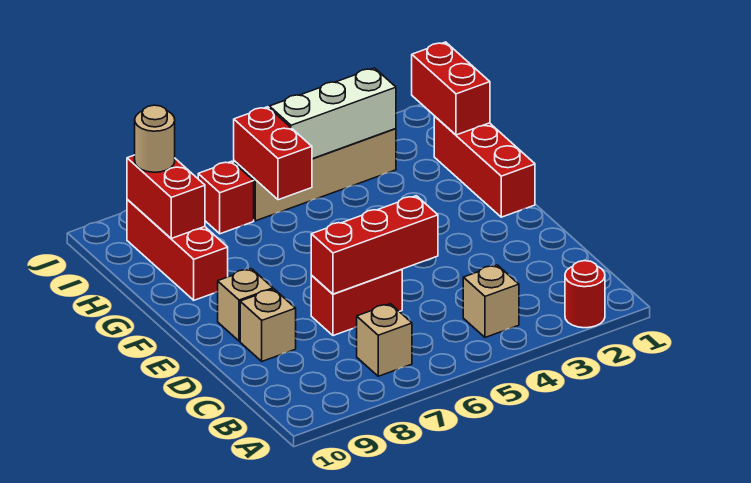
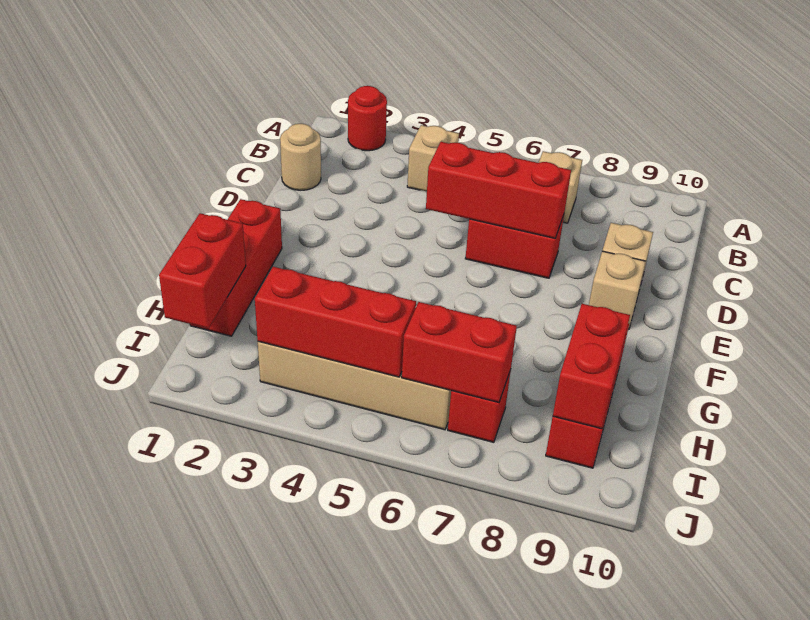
red 1x2 brick [234,107,312,200] -> red 1x2 brick turned to [402,302,517,402]
white 1x3 brick [269,68,396,159] -> red 1x3 brick [255,267,416,377]
tan 1x1 round brick [135,105,175,172] -> tan 1x1 round brick moved to [280,124,321,190]

